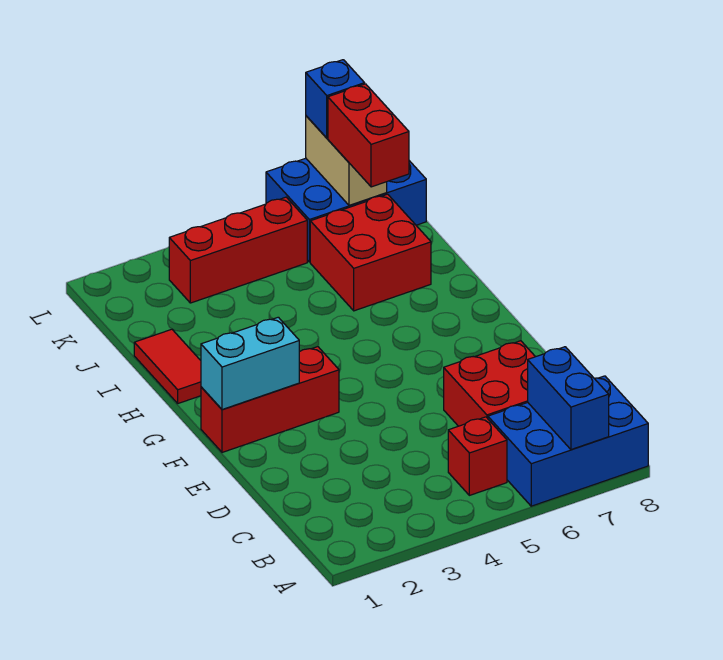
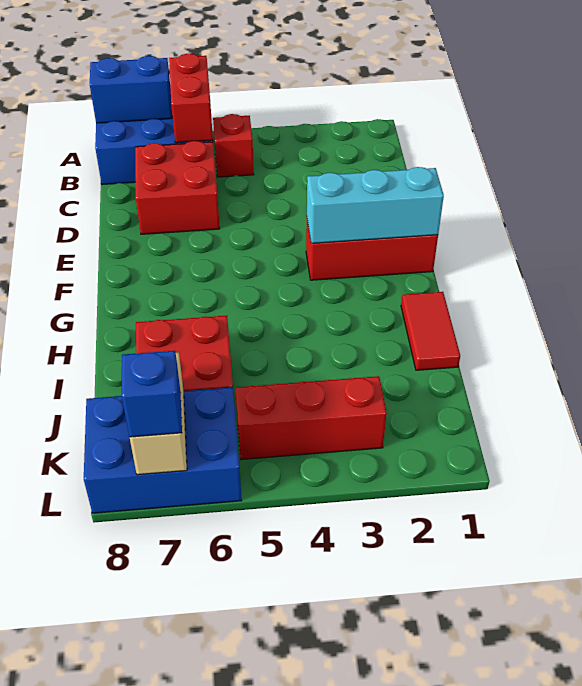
blue 1x2 brick [528,347,609,450] -> blue 1x2 brick turned to [90,56,172,123]
cyan 1x2 brick [201,317,299,410] -> cyan 1x3 brick [307,167,444,243]
red 1x2 brick [328,84,409,187] -> red 1x2 brick moved to [169,54,213,143]

